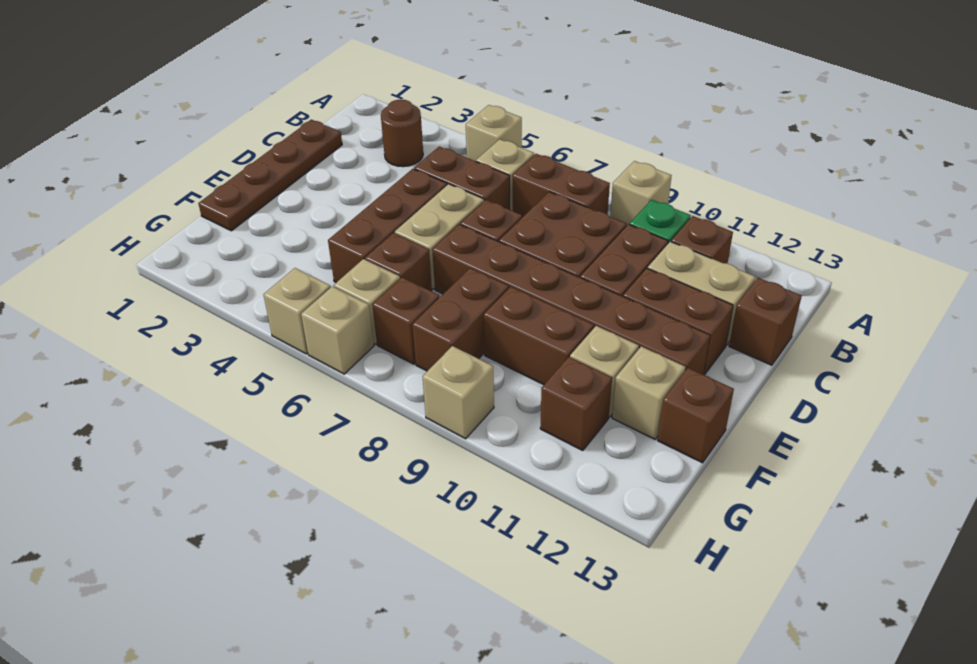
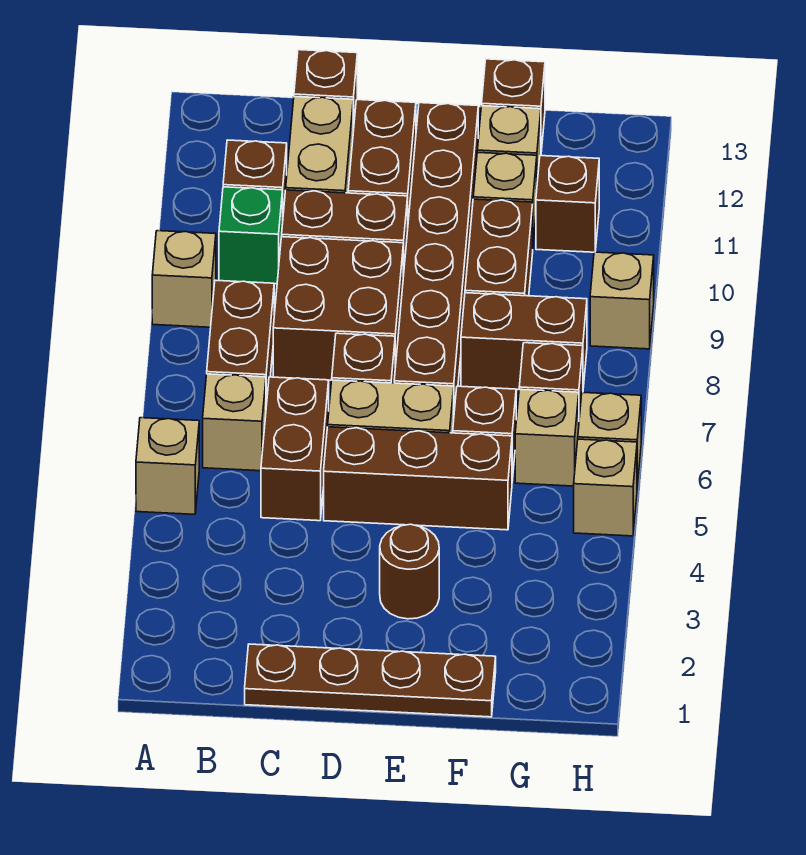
brown 1x1 round brick [381,100,423,167] -> brown 1x1 round brick moved to [380,524,439,619]

